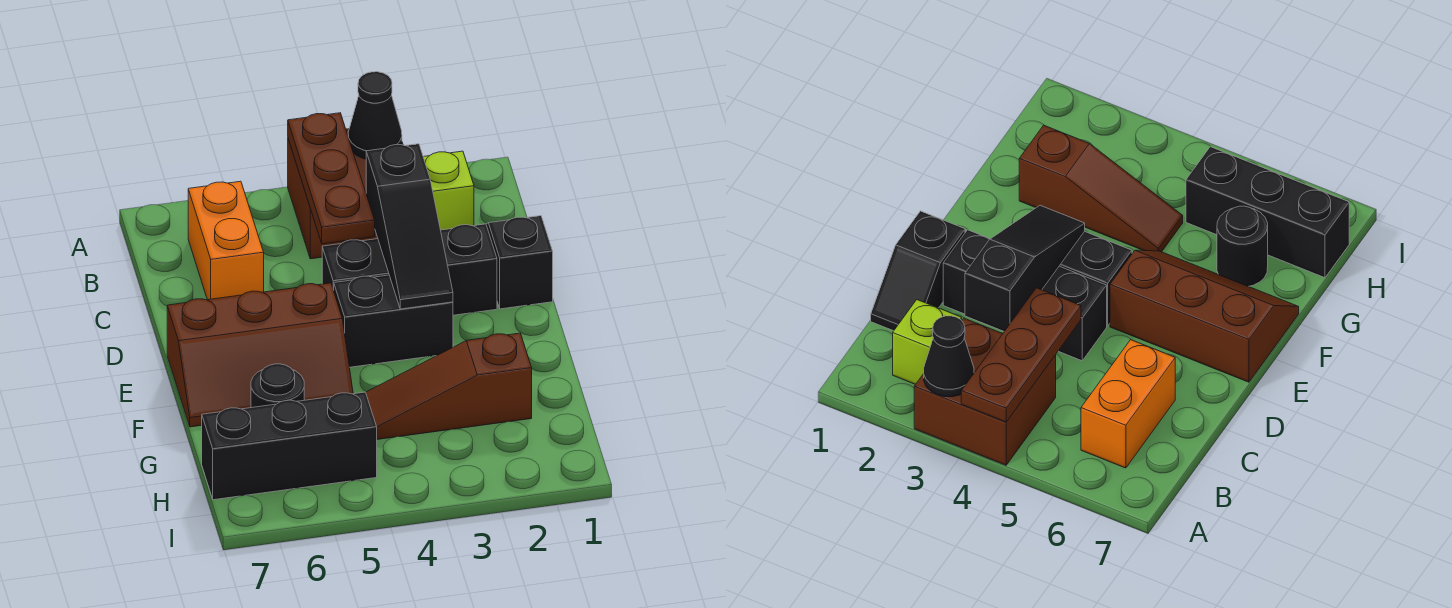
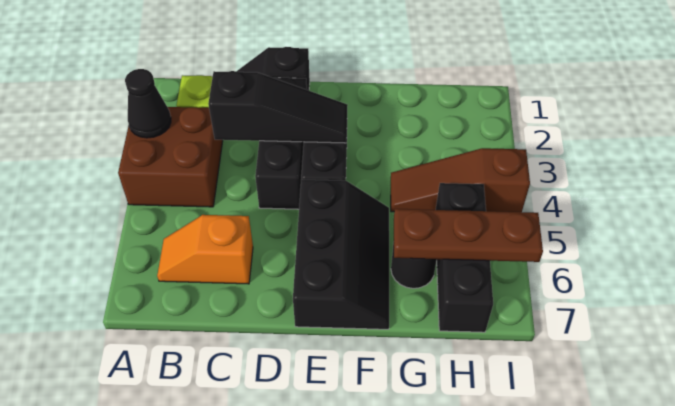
brown 1x3 plate [288,113,375,244] -> brown 1x3 plate moved to [394,209,543,262]
orange 1x2 brick [188,181,264,300] -> orange 1x2 slope [157,215,253,284]
brown 2x3 slope [167,283,353,427] -> black 2x3 slope [293,179,389,329]
brown 1x3 slope [366,333,532,439] -> brown 1x3 slope turned to [391,148,530,212]

